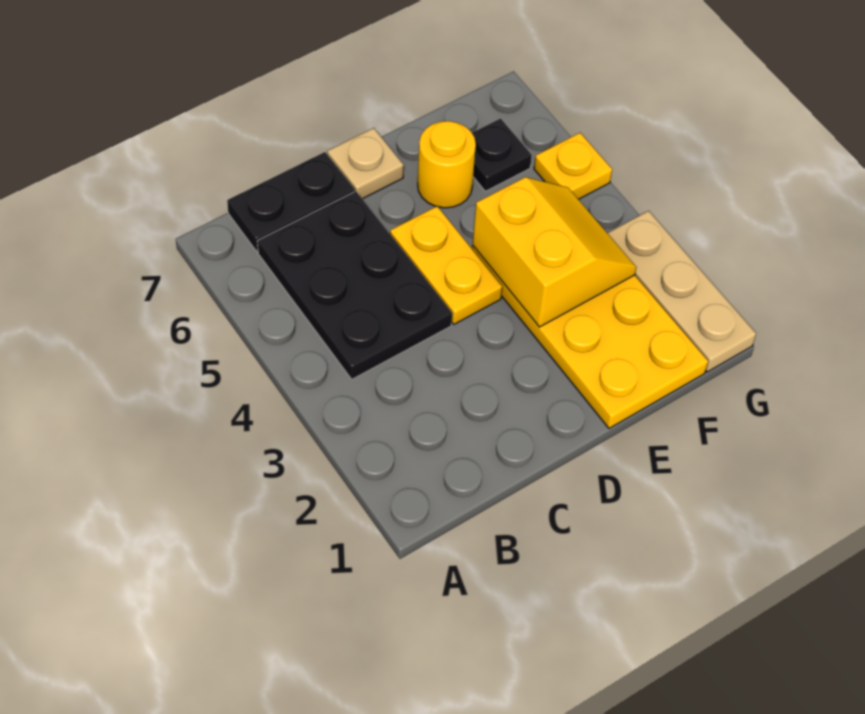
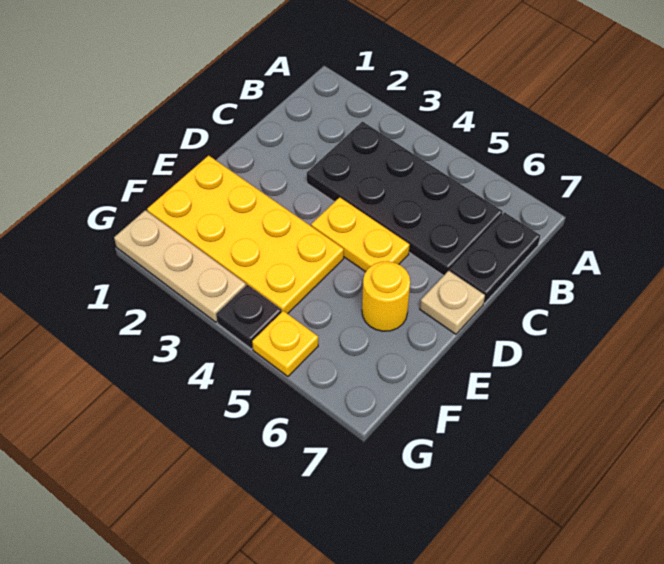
black 2x3 plate [257,191,452,379] -> black 2x4 plate [307,122,503,276]
yellow 2x2 slope [473,177,636,327] -> none
black 1x1 plate [472,118,532,191] -> black 1x1 plate moved to [216,285,282,349]

